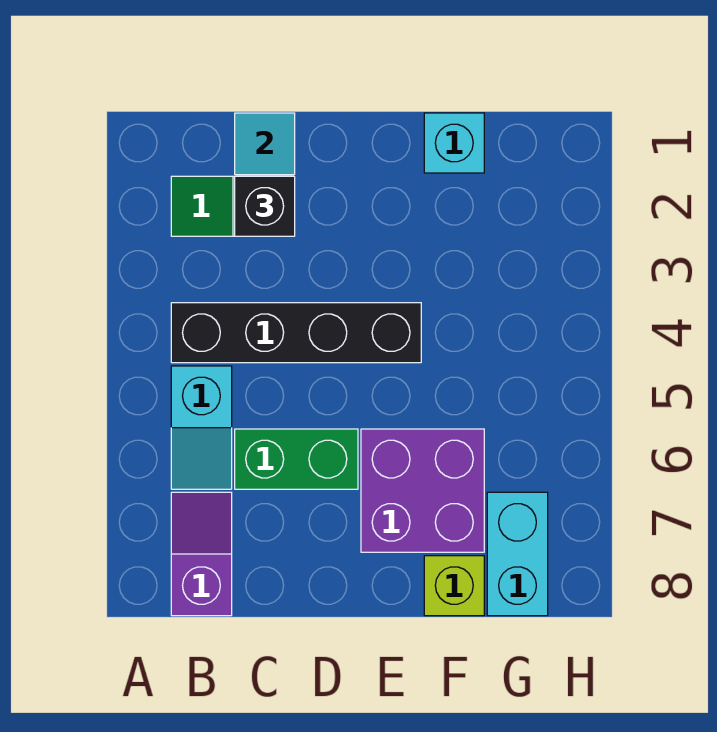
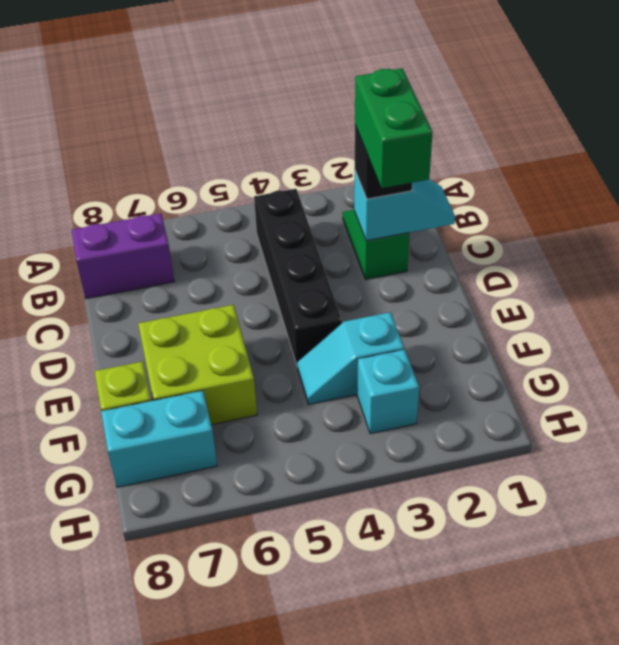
cyan 1x2 slope [171,366,232,489] -> cyan 1x2 slope moved to [297,312,404,404]
purple 1x2 slope [171,492,232,616] -> purple 1x2 brick [71,213,174,299]
green 1x2 brick [235,429,358,489] -> green 1x2 brick moved to [355,68,433,188]
purple 2x2 brick [361,429,484,552] -> lime 2x2 brick [138,305,257,425]
cyan 1x1 brick [424,113,484,173] -> cyan 1x1 brick moved to [357,350,419,434]

